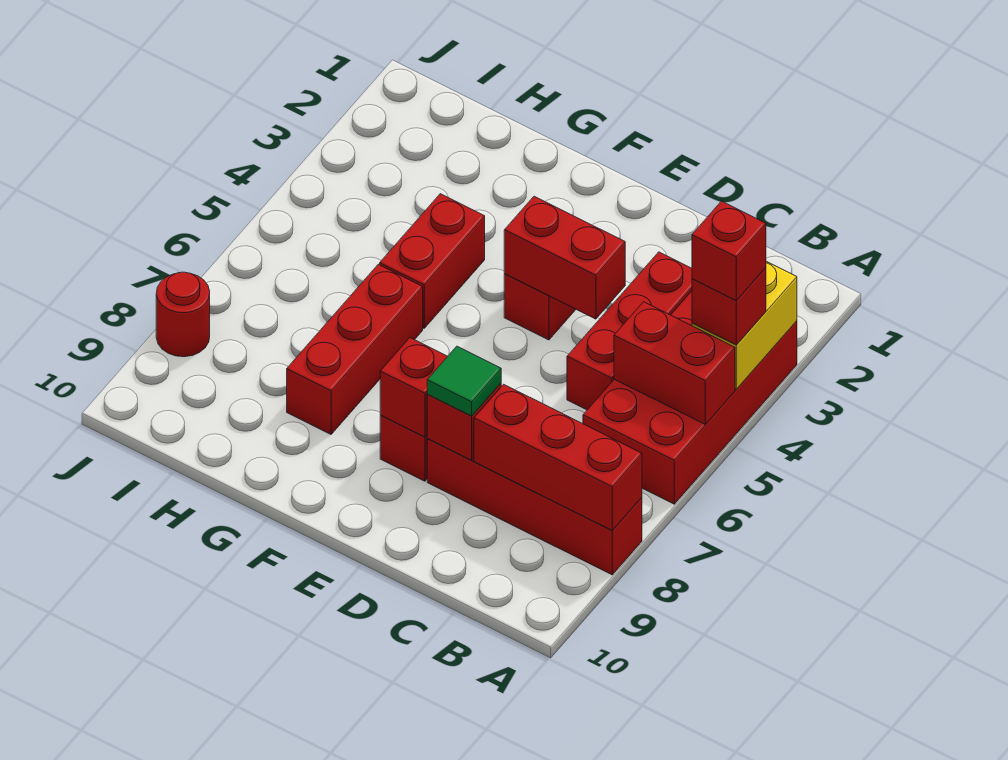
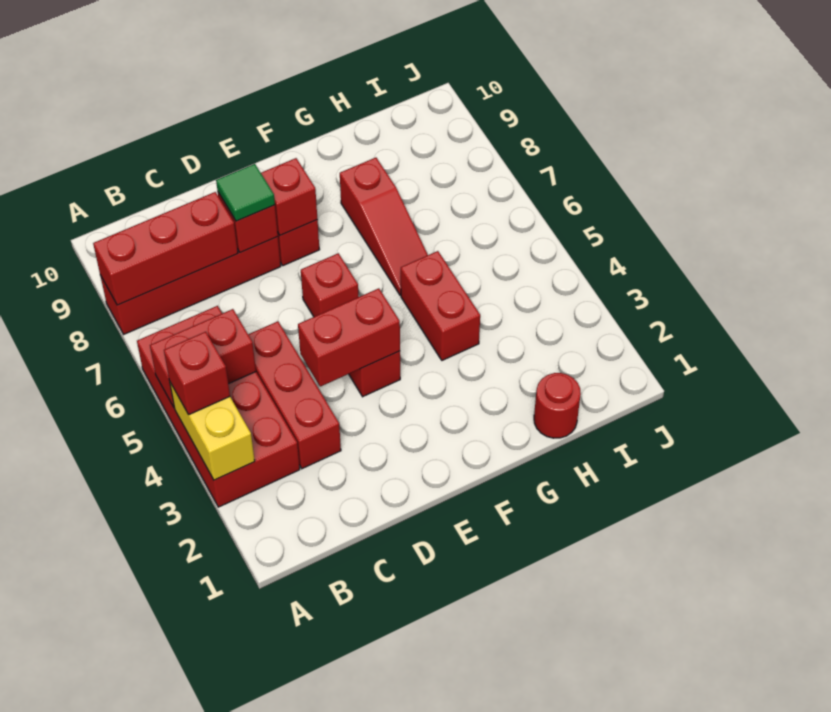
red 1x1 brick [692,201,766,301] -> red 1x1 brick moved to [301,253,359,317]
red 1x3 brick [287,264,423,434] -> red 1x3 slope [340,158,428,295]
red 1x1 round brick [156,272,210,357] -> red 1x1 round brick moved to [534,373,581,438]

